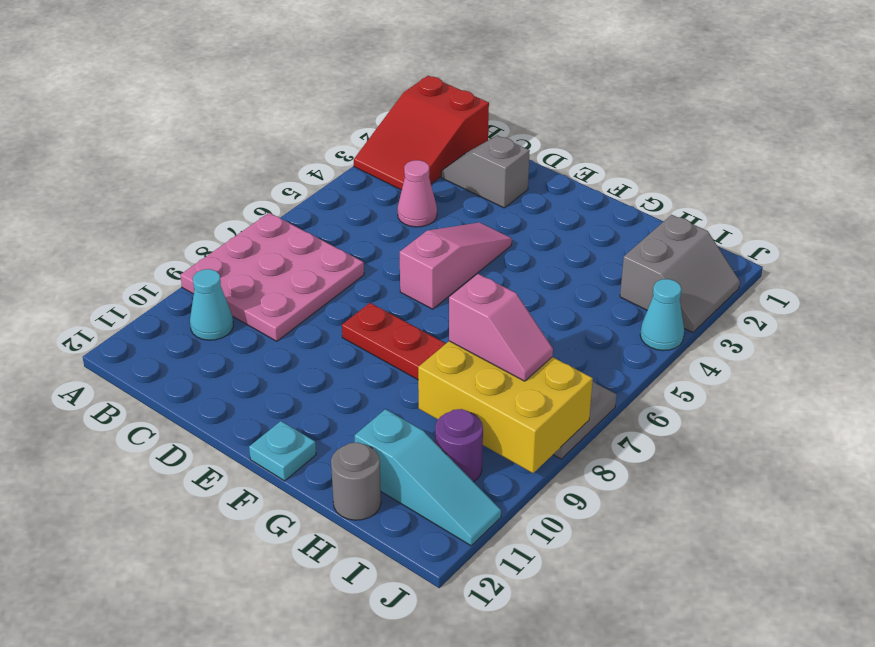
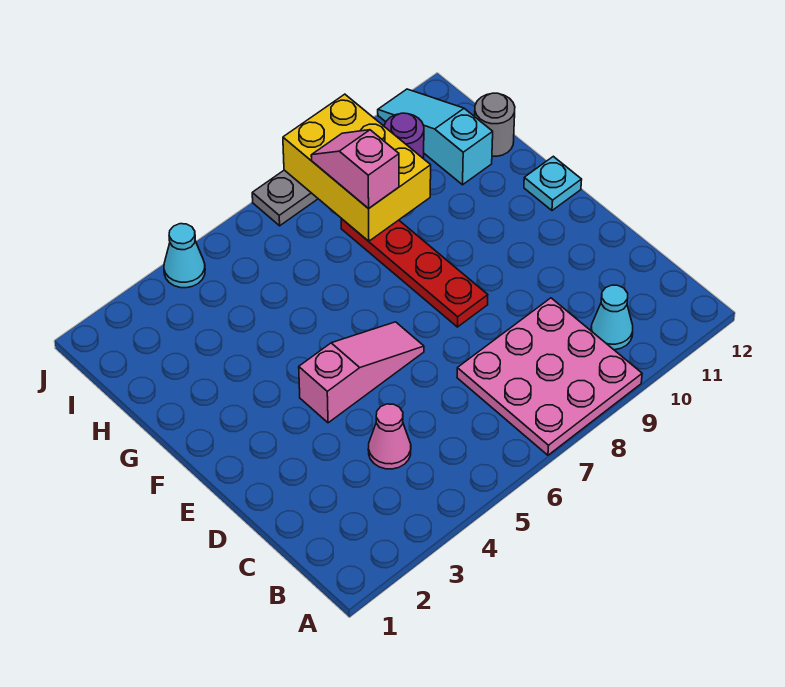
red 2x3 slope [354,76,489,190] -> none
grey 1x2 slope [441,135,530,208] -> none
pink 1x3 slope [400,223,512,309] -> pink 1x3 slope turned to [299,322,424,423]
grey 2x2 slope [620,215,740,333] -> none

